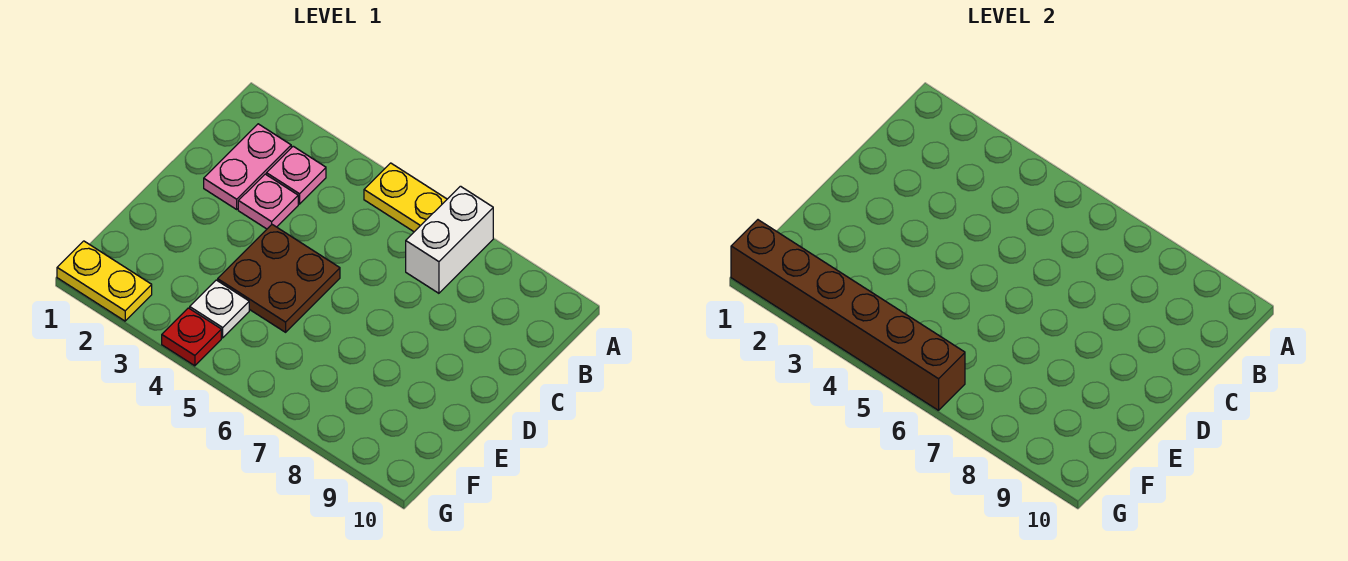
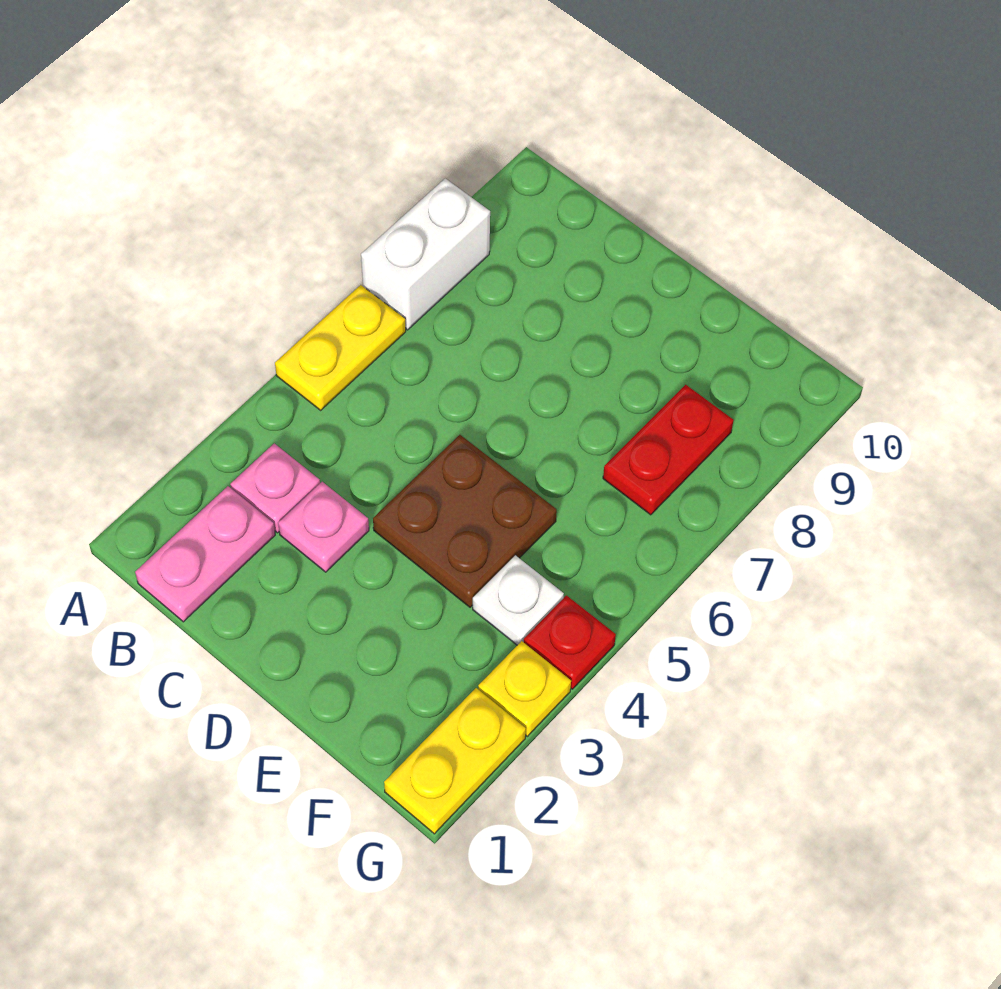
white 1x2 brick [406,186,493,293] -> white 1x2 brick turned to [361,178,490,330]
pink 1x2 plate [204,124,291,209] -> pink 1x2 plate turned to [135,486,275,622]
none -> red 1x2 plate [603,385,734,515]
brown 1x6 brick [731,220,965,410] -> none
none -> yellow 1x1 plate [478,641,571,736]

